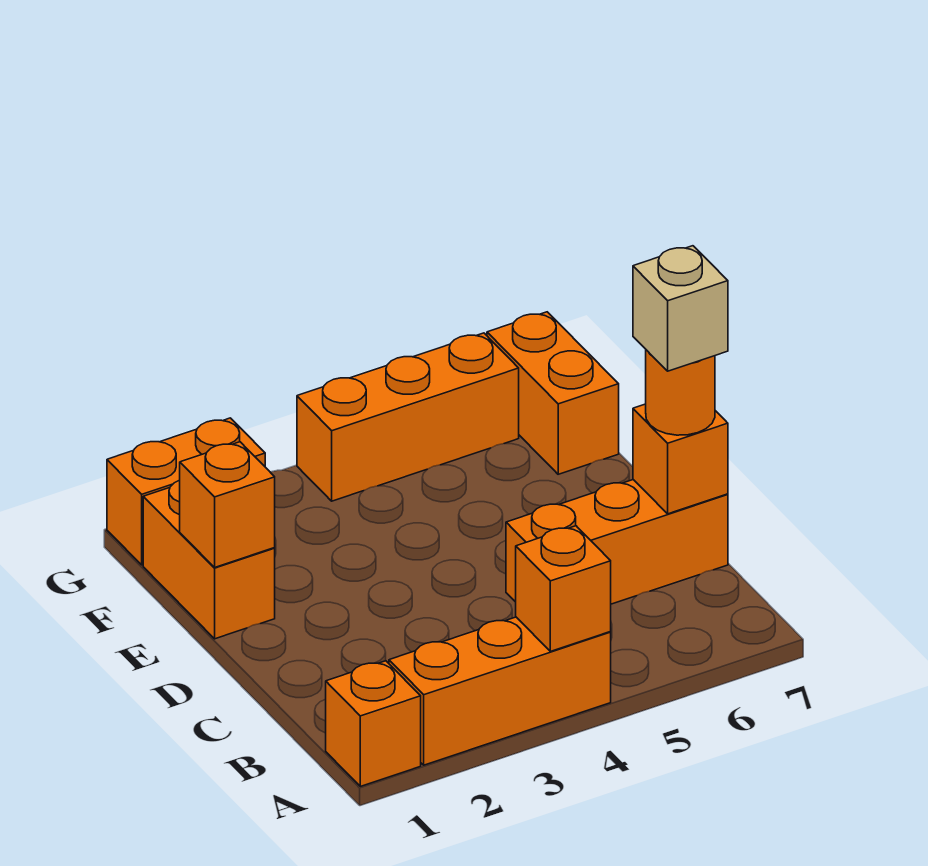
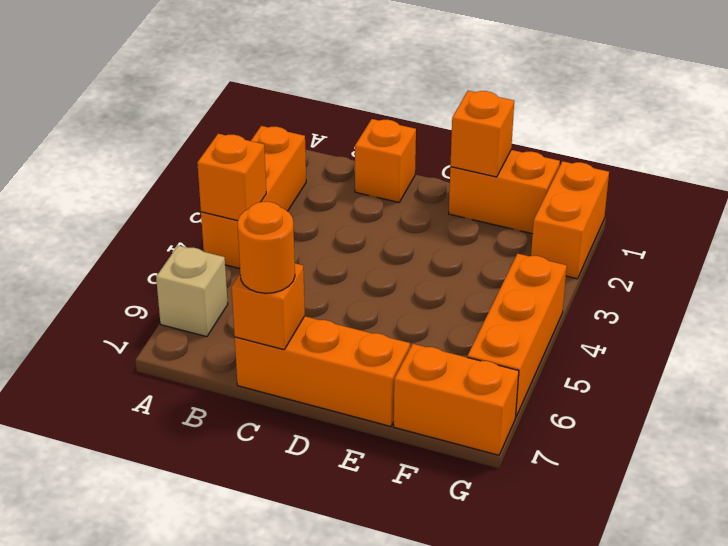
orange 1x1 brick [326,661,421,786] -> orange 1x1 brick moved to [355,119,416,202]
orange 1x3 brick [506,480,728,604] -> orange 1x3 brick turned to [235,316,410,426]
tan 1x1 brick [633,246,728,371] -> tan 1x1 brick moved to [156,246,228,337]

